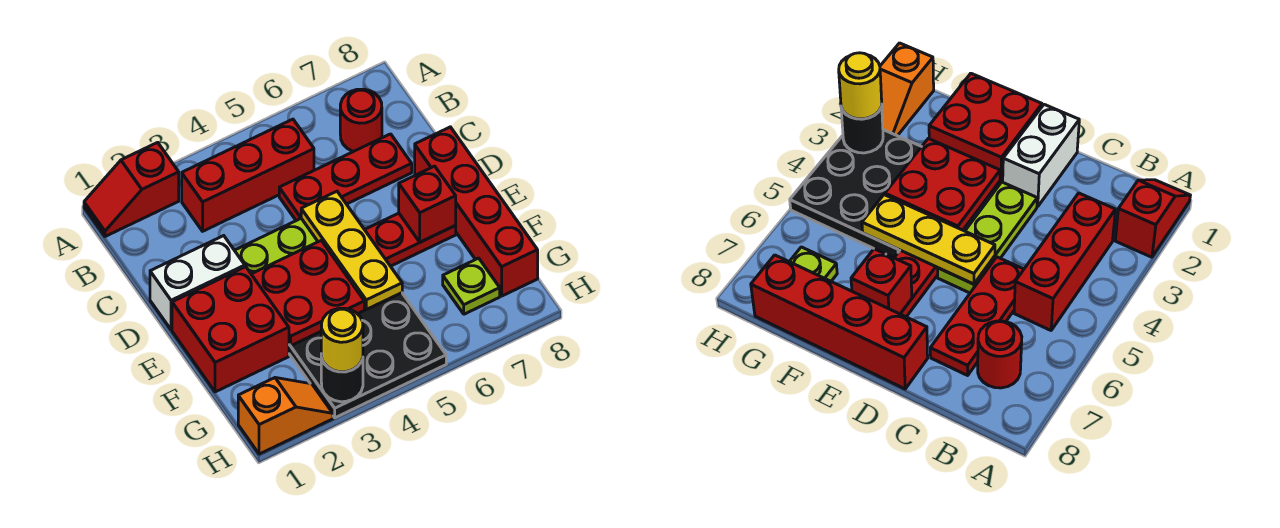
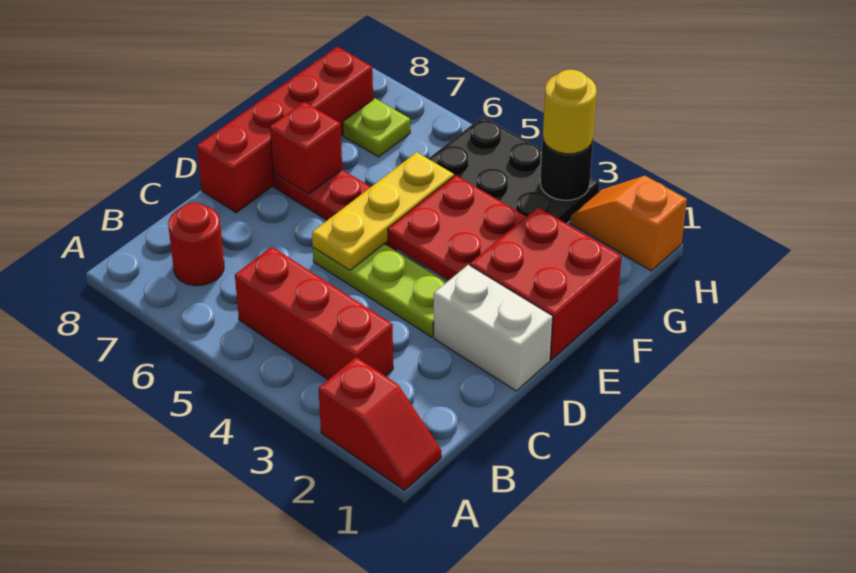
red 1x3 plate [279,134,412,221] -> none

